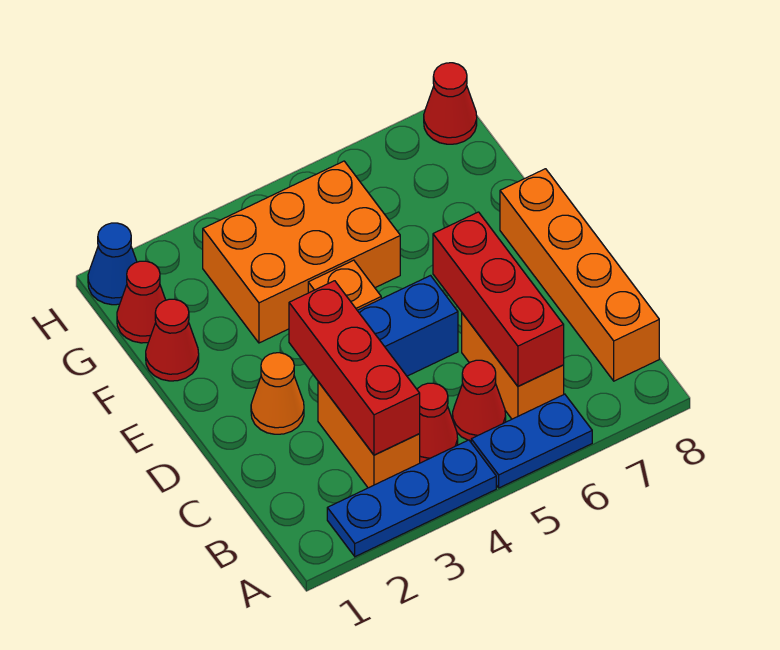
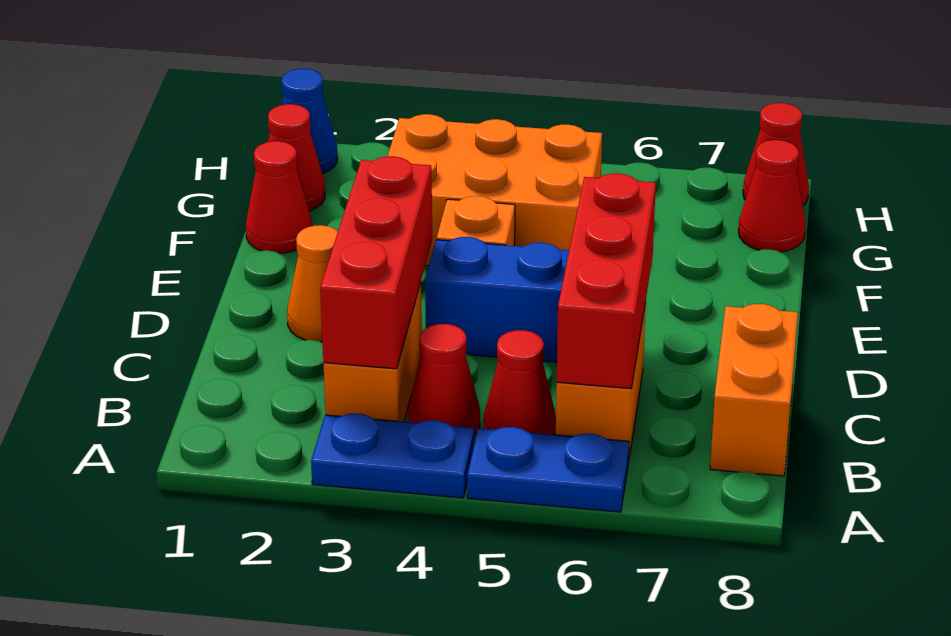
blue 1x3 plate [327,440,496,557] -> blue 1x2 plate [311,414,474,498]
orange 1x4 brick [500,169,659,381] -> orange 1x2 brick [710,304,798,476]
none -> red 1x1 cone [738,140,806,252]

